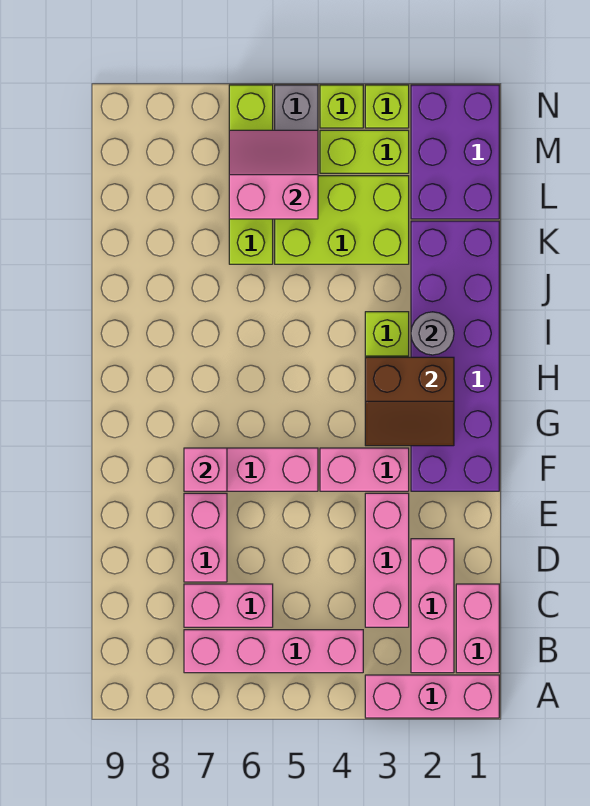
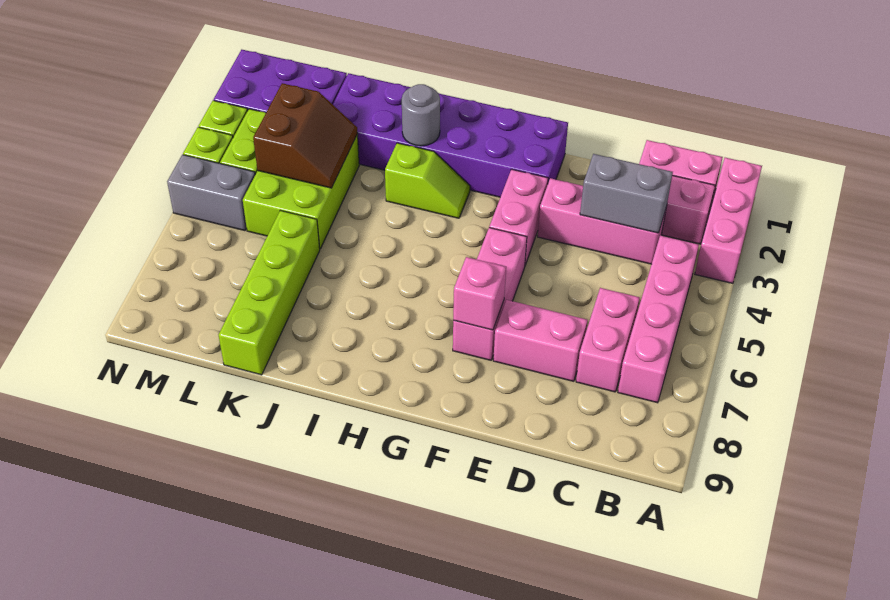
none -> grey 1x2 brick [580,154,673,233]
brown 2x2 slope [365,357,454,446] -> brown 2x2 slope moved to [253,83,358,188]
lime 1x4 brick [229,85,273,264] -> lime 1x4 brick turned to [219,210,320,375]
pink 2x2 slope [229,130,318,219] -> none

